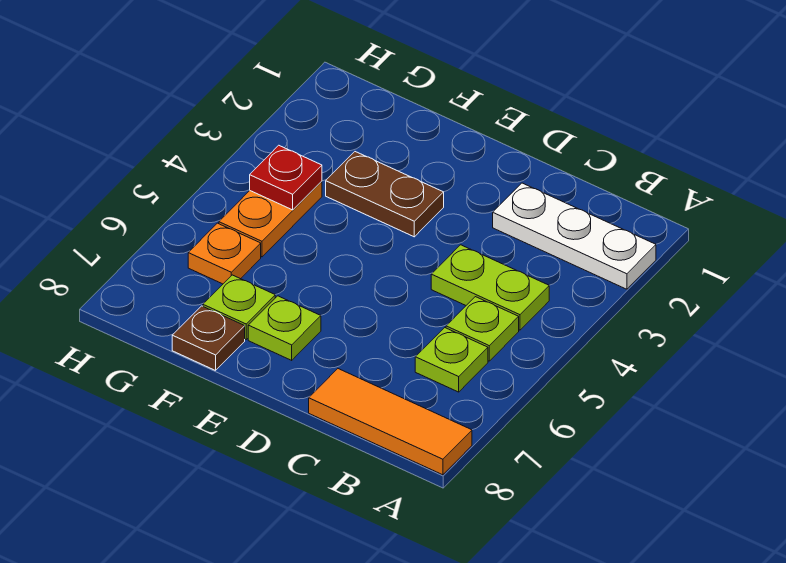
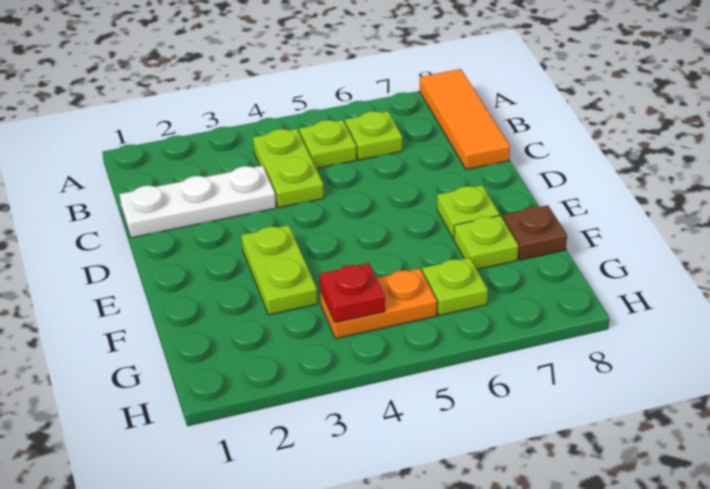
white 1x3 plate [493,183,656,289] -> white 1x3 plate turned to [120,166,276,238]
brown 1x2 plate [326,152,444,237] -> lime 1x2 plate [242,225,318,315]
orange 1x1 plate [188,223,261,284] -> lime 1x1 plate [422,258,488,316]

